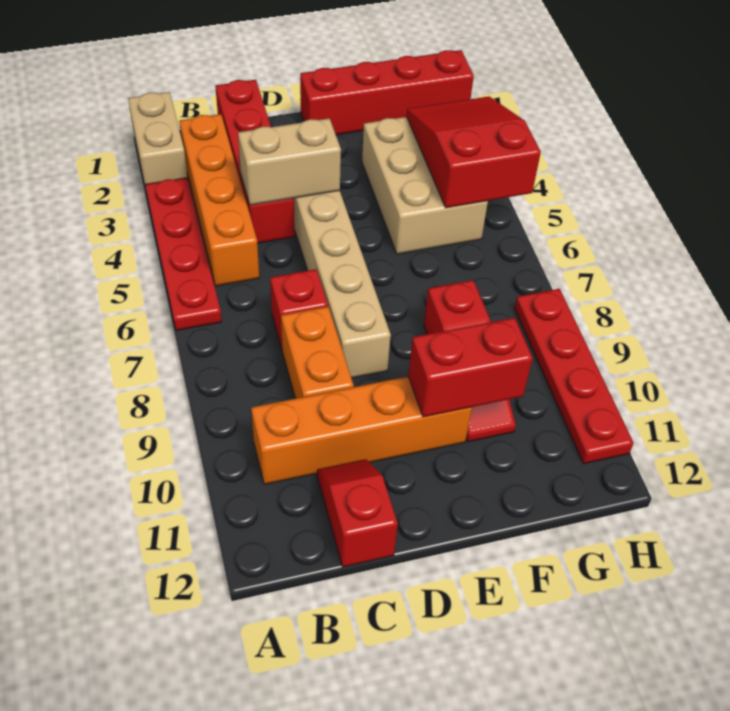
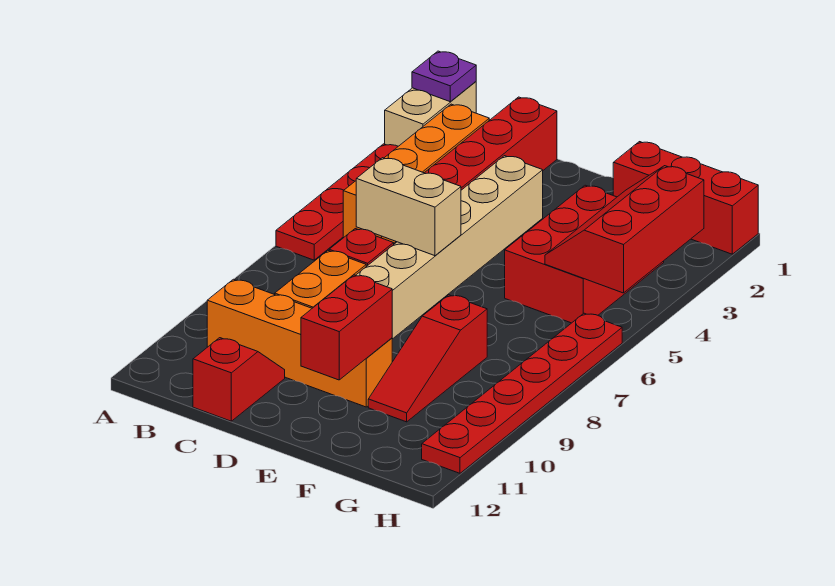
none -> purple 1x1 plate [412,51,476,102]
tan 1x2 brick [238,118,341,205] -> tan 1x2 brick moved to [356,158,461,256]
red 1x4 brick [300,50,474,135] -> red 1x3 brick [613,142,758,254]
red 1x2 brick [408,318,533,417] -> red 1x2 brick turned to [301,275,392,380]
tan 2x3 brick [362,117,488,254] -> red 2x3 brick [505,185,664,323]
red 2x3 slope [407,96,541,208] -> red 2x3 slope turned to [545,166,704,293]
red 1x4 plate [514,289,634,464] -> red 1x6 plate [422,313,622,473]

